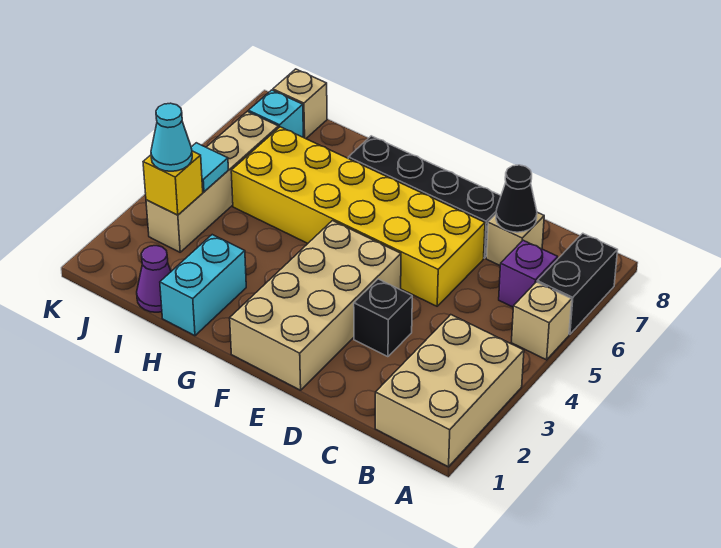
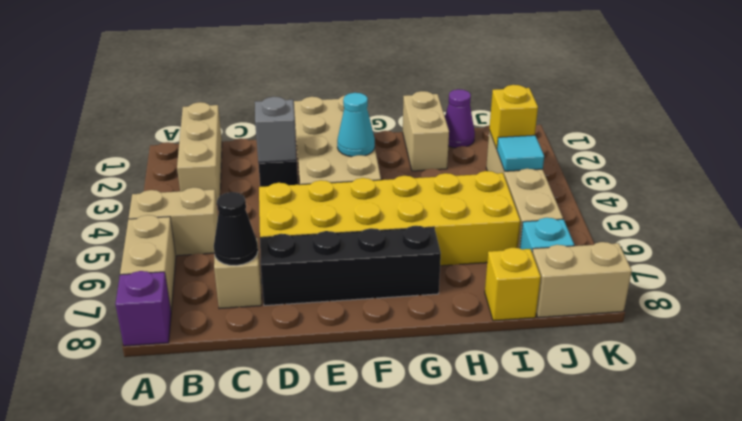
tan 2x3 brick [375,315,524,467] -> tan 1x3 brick [177,102,222,204]
tan 1x1 brick [511,282,572,360] -> tan 1x2 brick [129,187,218,256]
black 1x2 brick [537,233,618,334] -> tan 1x2 brick [120,215,176,310]
purple 1x1 brick [499,240,558,307] -> purple 1x1 brick moved to [115,271,171,346]
none -> grey 1x1 brick [255,97,297,162]
cyan 1x2 brick [160,235,246,336] -> tan 1x2 brick [403,91,449,171]
none -> yellow 1x1 brick [485,248,541,321]
cyan 1x1 cone [151,103,192,171] -> cyan 1x1 cone moved to [337,93,375,157]
tan 1x1 brick [273,69,327,139] -> tan 1x2 brick [532,242,632,318]

